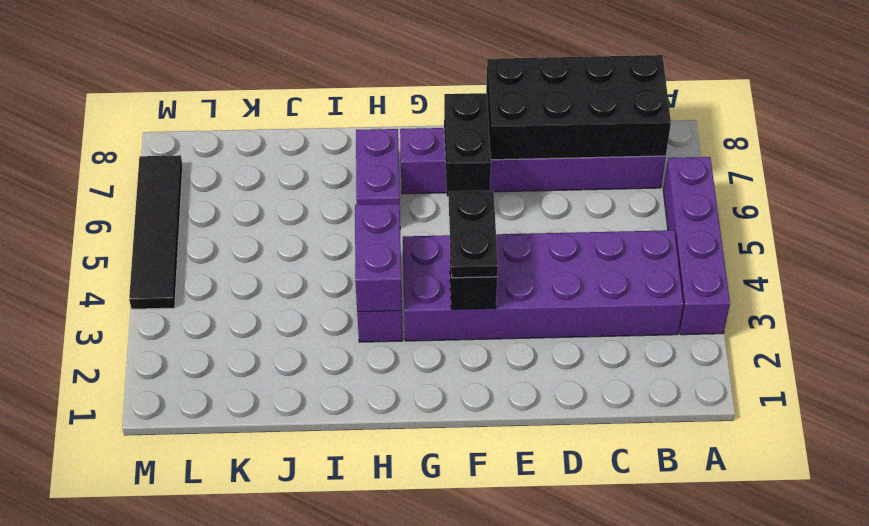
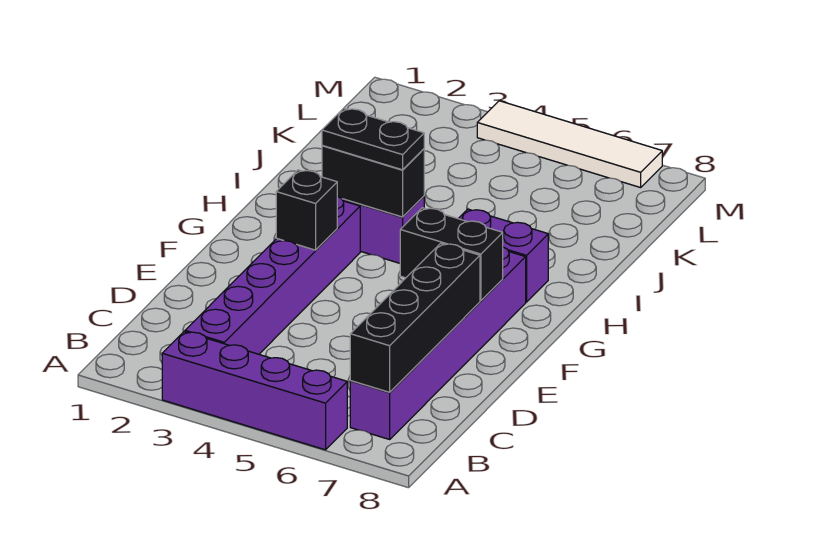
purple 2x6 brick [403,230,683,341] -> purple 1x6 brick [185,196,360,354]
black 2x4 brick [486,55,671,160] -> black 1x4 brick [350,243,480,392]
black 1x2 plate [449,190,498,278] -> black 1x2 plate moved to [322,108,424,170]
purple 1x2 brick [355,204,402,312] -> black 1x2 brick [322,146,424,217]
black 1x4 tile [129,155,183,309] -> white 1x4 tile [477,101,662,188]

